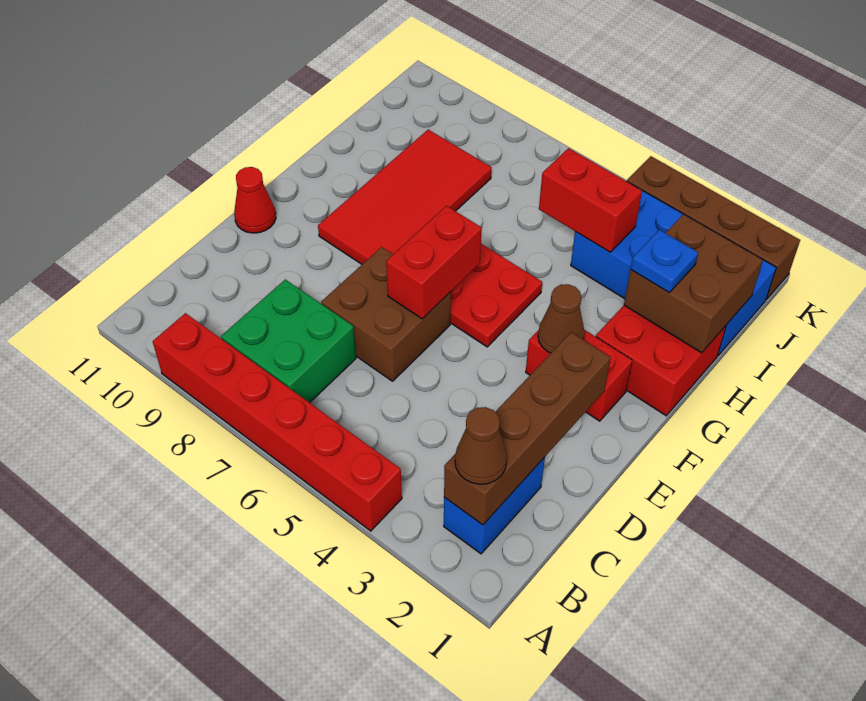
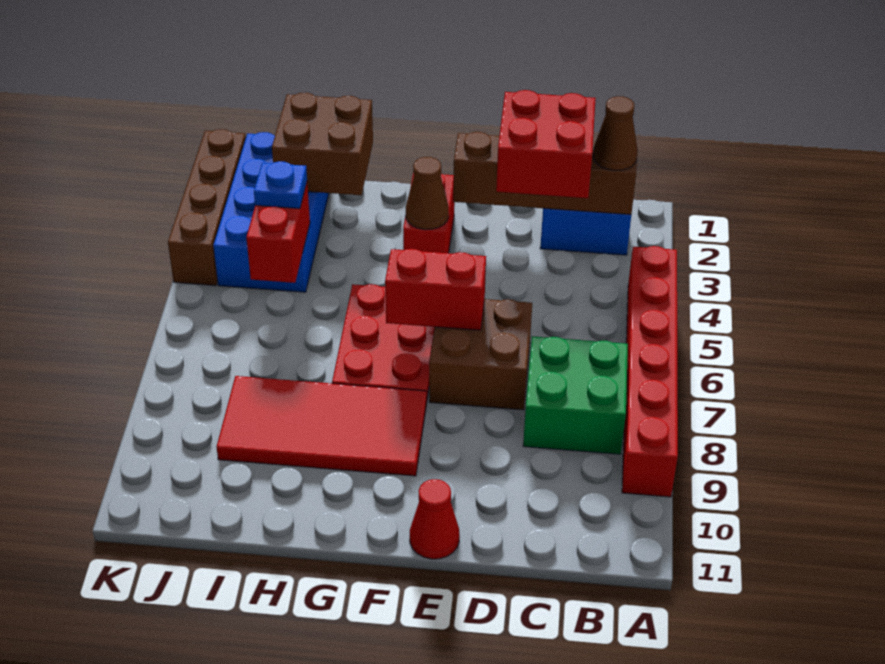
red 2x2 brick [596,305,726,416] -> red 2x2 brick moved to [496,90,596,198]
blue 1x1 plate [631,230,698,293] -> blue 1x1 plate moved to [254,161,307,209]

